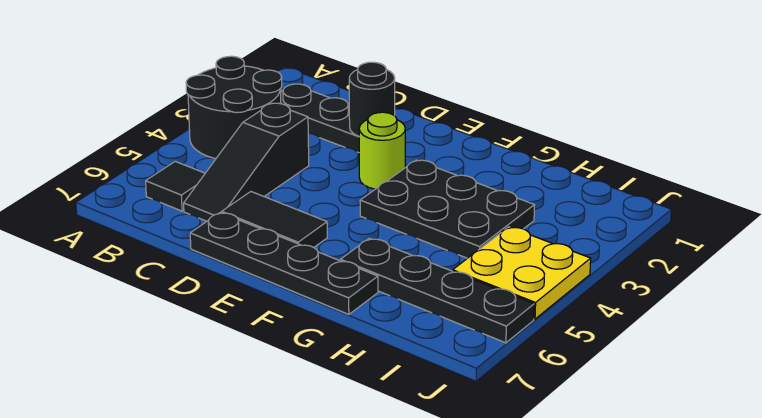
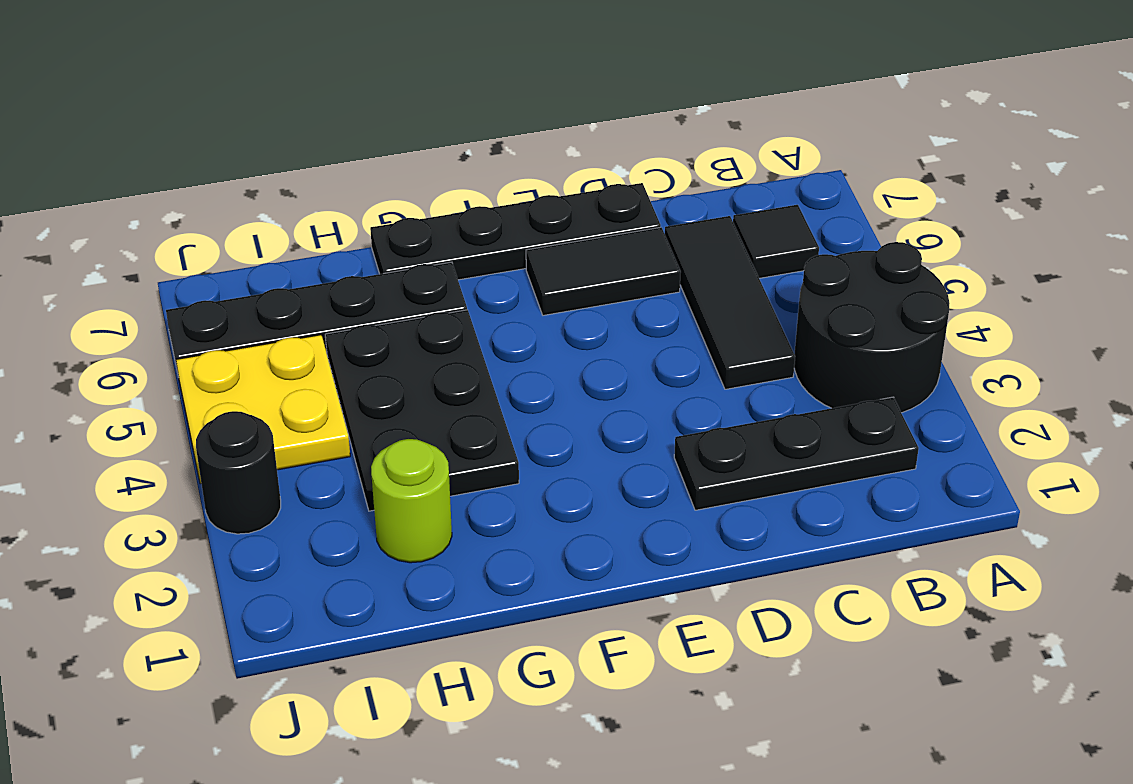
black 1x3 slope [184,103,309,221] -> black 1x3 tile [665,216,795,389]
black 1x1 round brick [349,62,395,136] -> black 1x1 round brick moved to [196,411,281,534]
lime 1x1 round brick [359,112,405,189] -> lime 1x1 round brick moved to [371,439,452,563]
black 2x3 plate [360,160,535,258] -> black 2x3 plate turned to [325,310,519,511]

